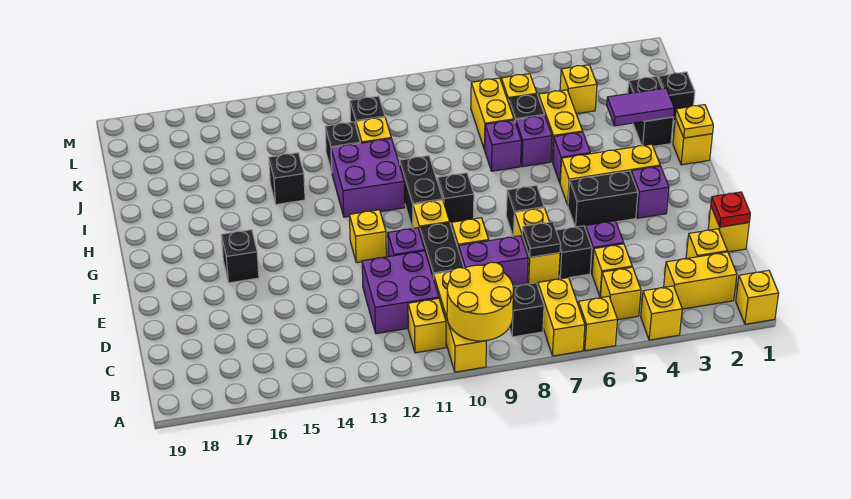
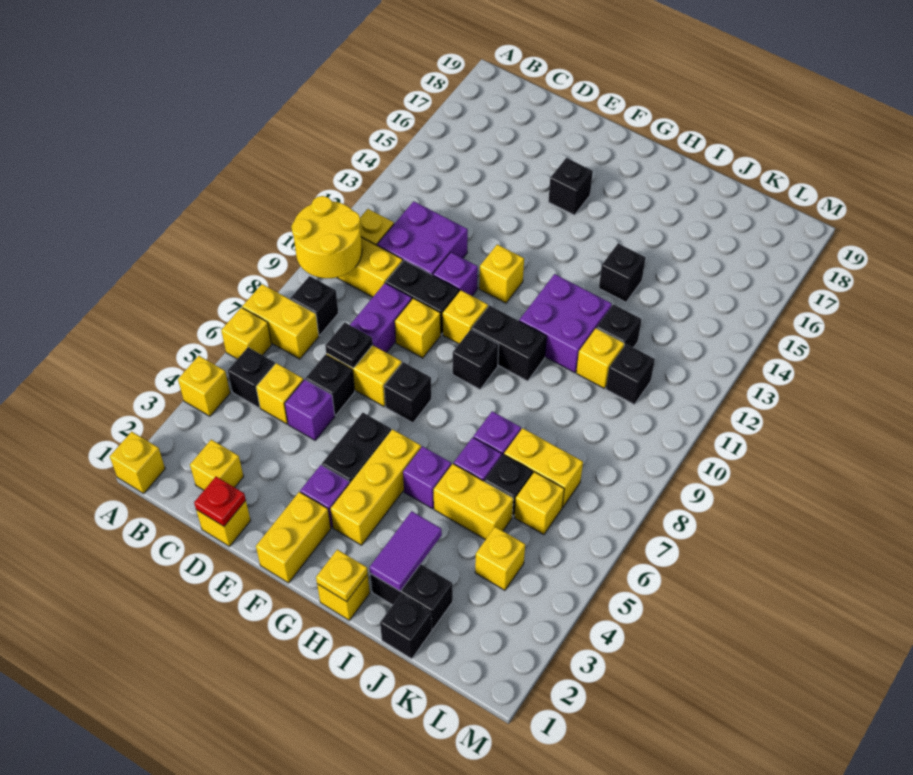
yellow 1x2 brick [664,252,737,309] -> yellow 1x2 brick moved to [256,492,331,583]
yellow 1x1 brick [600,267,641,320] -> black 1x1 brick [228,347,275,408]

